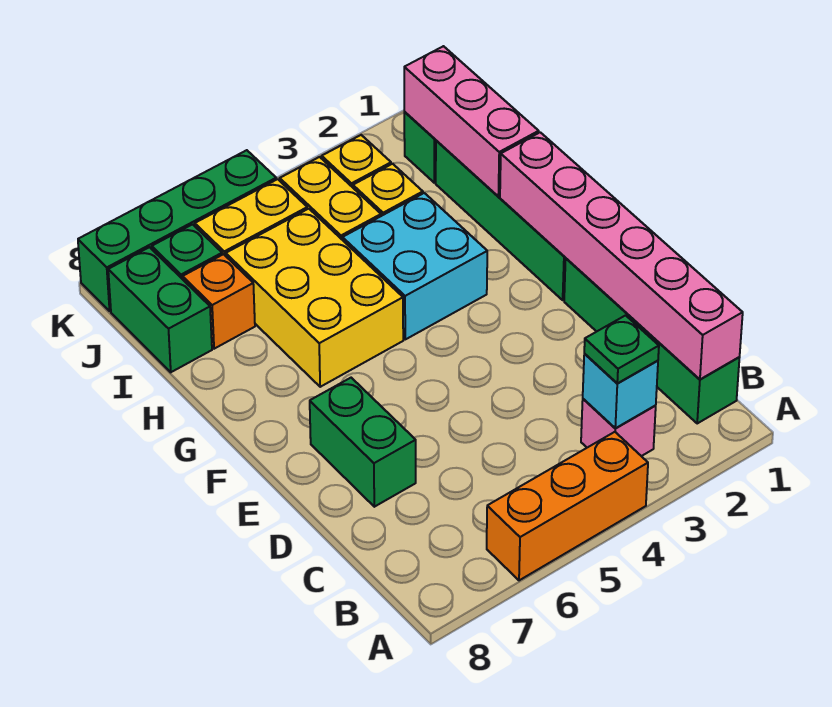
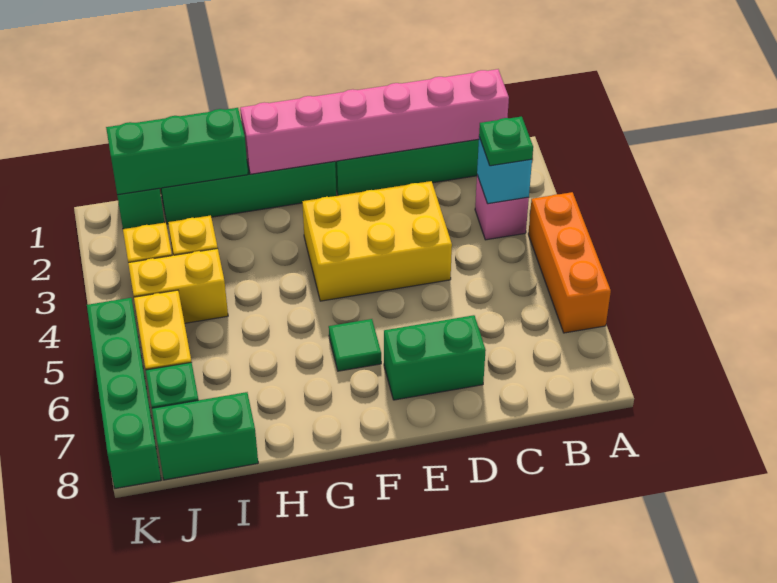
none -> green 1x1 tile [329,319,381,371]
cyan 2x2 brick [342,193,487,339] -> none
yellow 2x3 brick [226,209,403,387] -> yellow 2x3 brick moved to [302,181,452,301]
pink 1x3 brick [404,46,539,197] -> green 1x3 brick [106,108,248,195]
orange 1x1 brick [183,254,255,349] -> none

